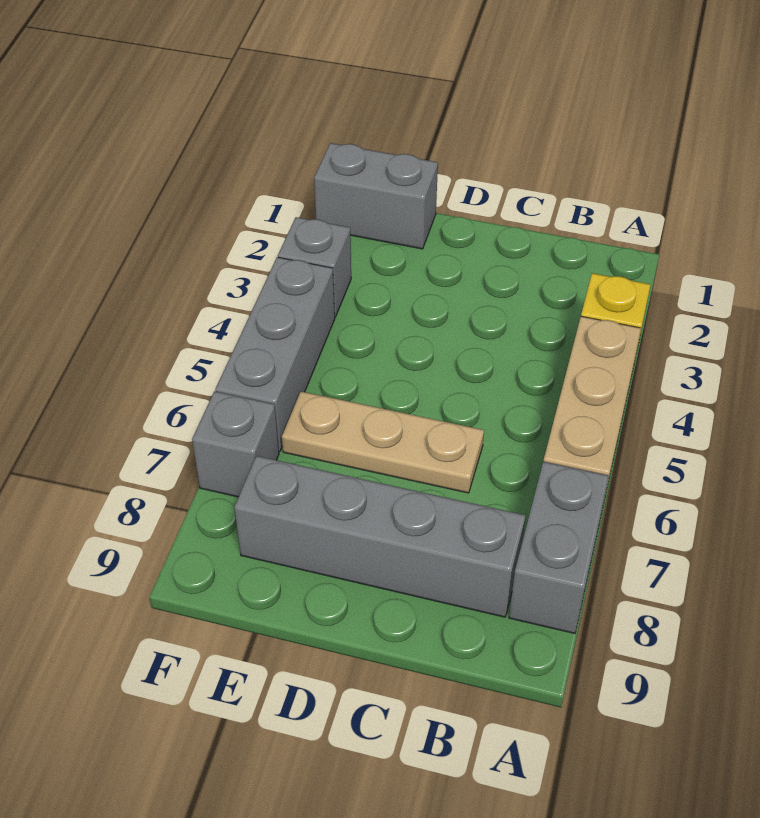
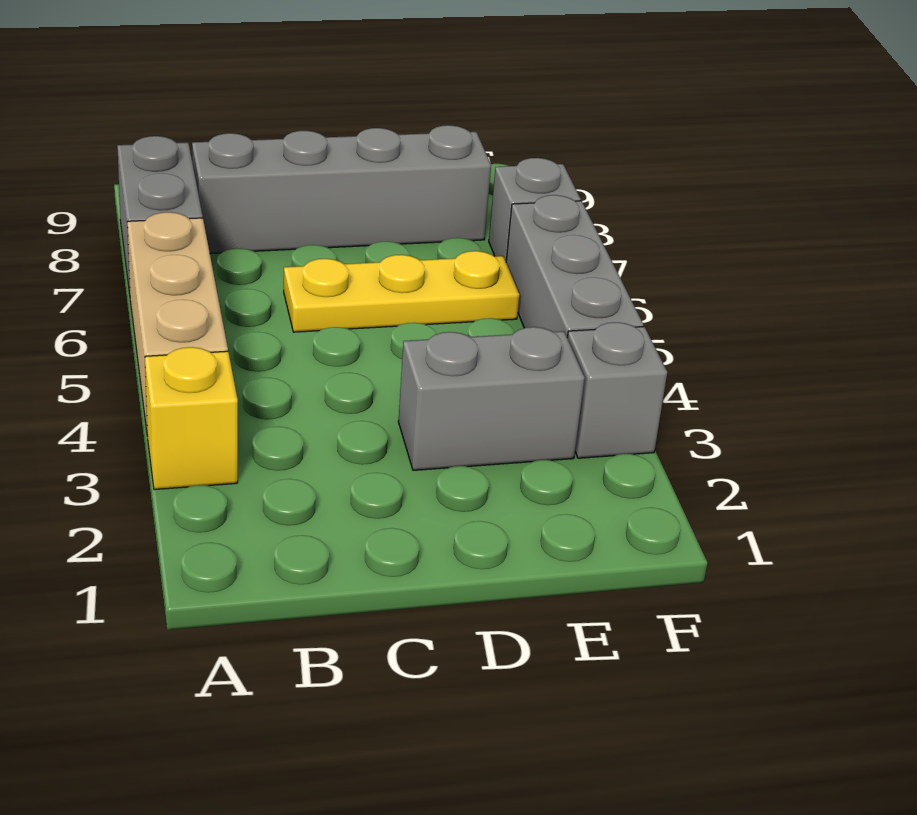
tan 1x3 plate [282,391,484,493] -> yellow 1x3 plate [284,251,520,332]
grey 1x2 brick [314,143,438,249] -> grey 1x2 brick moved to [398,327,585,470]

